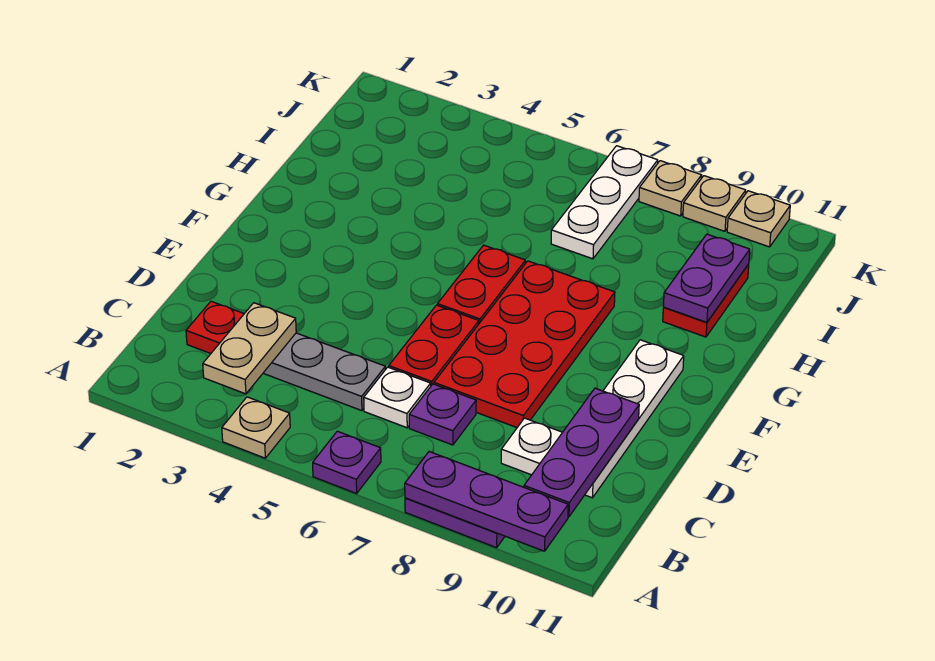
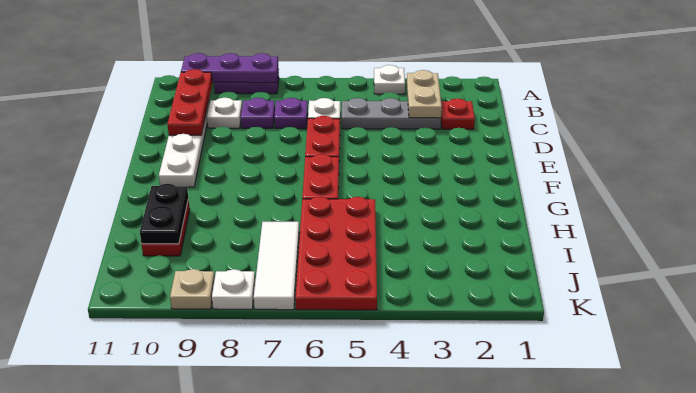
tan 1x1 plate [222,397,290,458] -> white 1x1 plate [374,65,405,94]
purple 1x1 plate [313,431,381,493] -> purple 1x1 plate moved to [241,98,275,128]
purple 1x3 plate [524,388,639,517] -> red 1x3 plate [167,69,212,135]
red 2x4 plate [434,261,615,427] -> red 2x4 plate moved to [295,197,377,310]
purple 1x2 plate [663,234,750,322] -> black 1x2 plate [140,184,188,244]
white 1x3 plate [551,146,658,259] -> white 1x3 tile [254,222,299,310]
tan 1x1 plate [639,161,702,216] -> white 1x1 plate [212,269,255,309]
tan 1x1 plate [727,191,790,247] -> none

